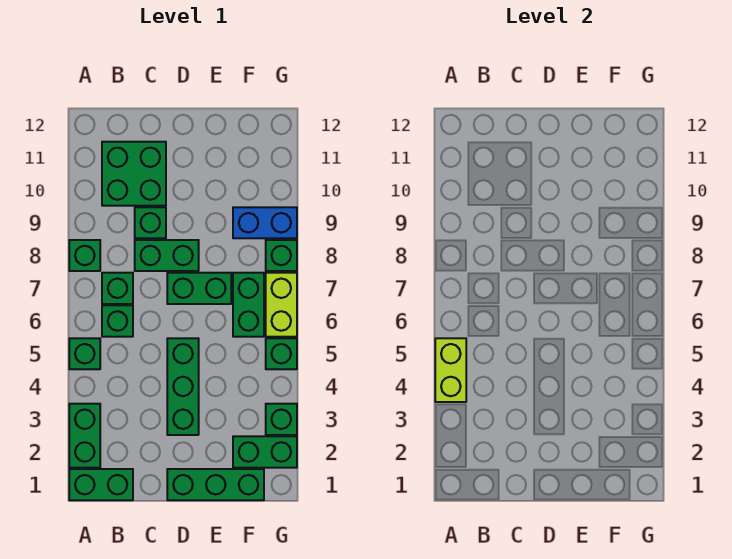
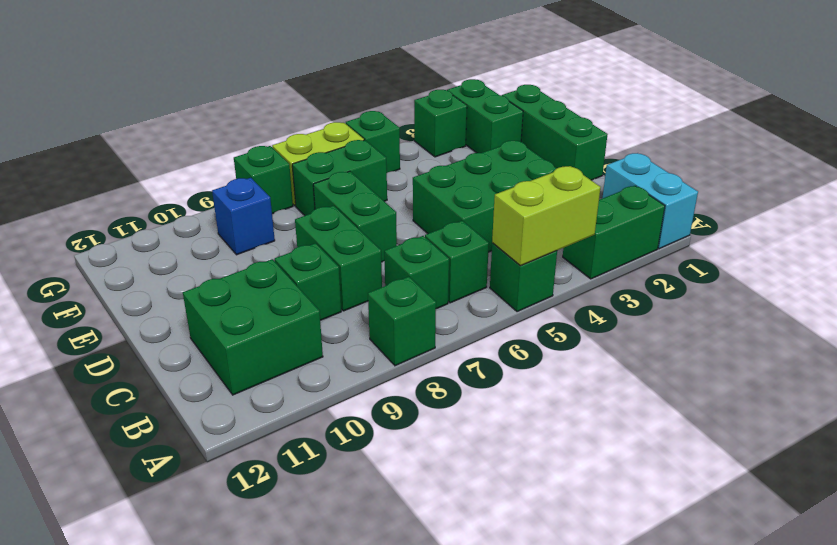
green 1x2 brick [69,469,133,500] -> cyan 1x2 brick [603,153,698,249]
green 1x3 brick [167,338,199,435] -> green 2x3 brick [413,141,557,252]
blue 1x2 brick [233,207,297,238] -> blue 1x1 brick [212,178,275,255]

